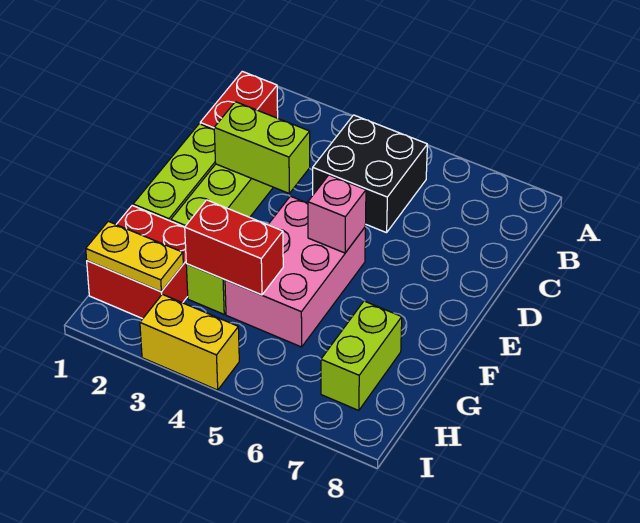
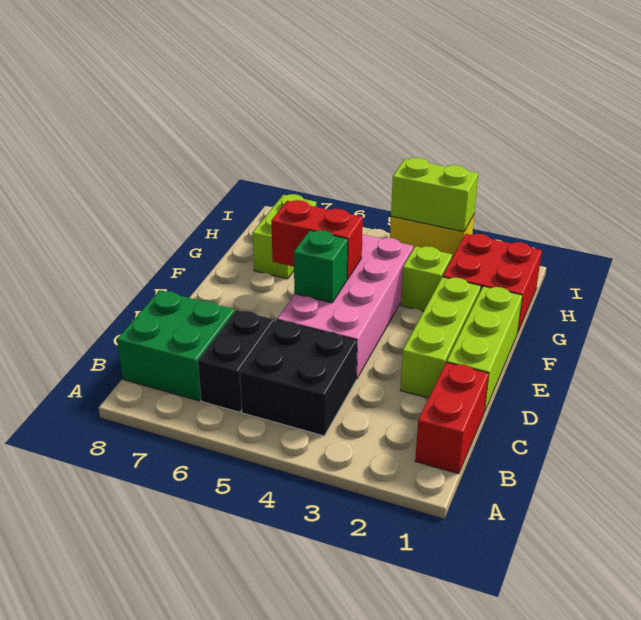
none -> black 1x2 brick [198,310,275,412]
none -> green 2x2 brick [117,290,235,401]
lime 1x2 brick [214,102,310,193] -> lime 1x2 brick moved to [391,158,478,232]
pink 2x3 brick [225,196,365,347] -> pink 2x4 brick [277,235,413,379]
pink 1x1 brick [308,175,366,253] -> green 1x1 brick [294,230,348,303]
red 1x2 brick [185,200,283,295] -> red 1x2 brick moved to [271,200,363,279]
yellow 1x2 plate [86,221,183,292] -> none

